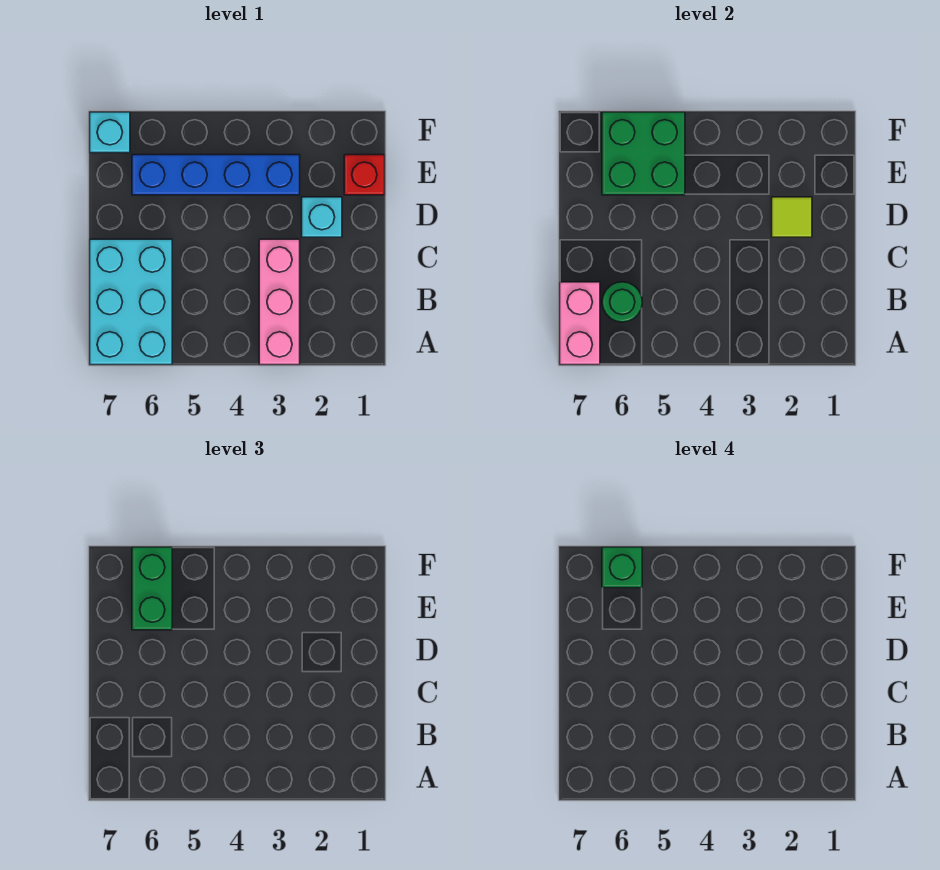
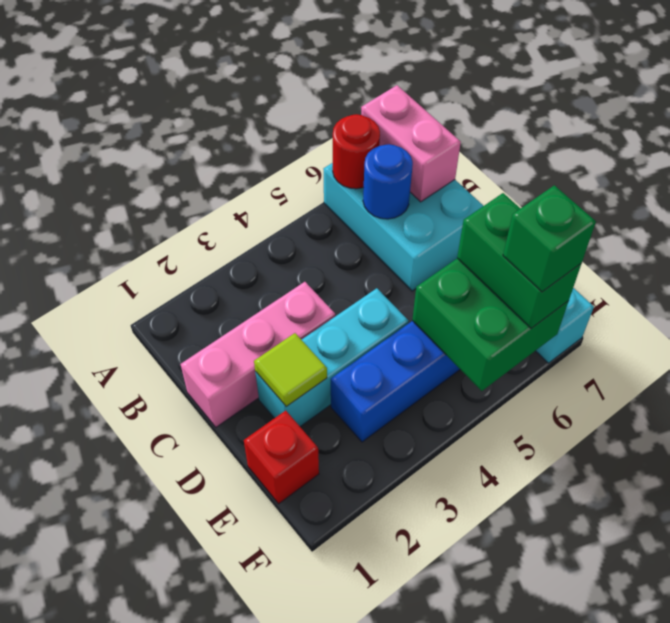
pink 1x3 brick [259,239,300,365] -> pink 1x3 brick turned to [181,282,335,427]
none -> red 1x1 round brick [333,114,380,189]
green 1x1 round brick [602,282,642,322] -> blue 1x1 round brick [363,144,413,219]
cyan 1x1 brick [302,197,342,237] -> cyan 1x3 brick [255,288,409,426]

